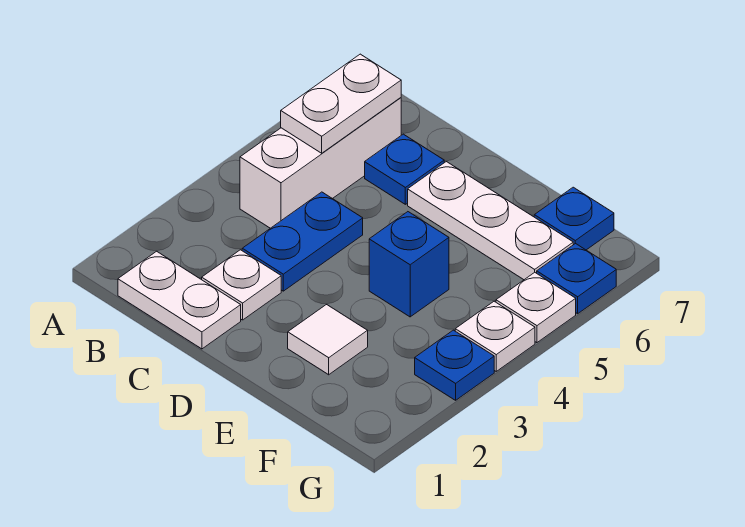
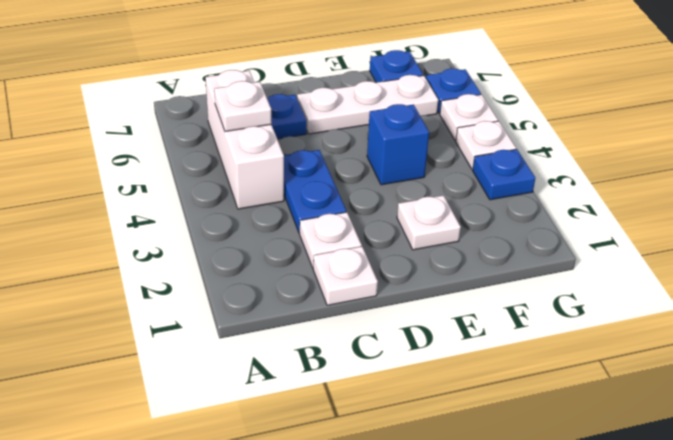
white 1x2 plate [118,251,241,349] -> white 1x1 plate [313,246,378,305]
white 1x2 plate [281,54,401,153] -> white 1x1 plate [214,81,272,131]
white 1x1 tile [288,305,368,375] -> white 1x1 plate [397,195,461,250]

